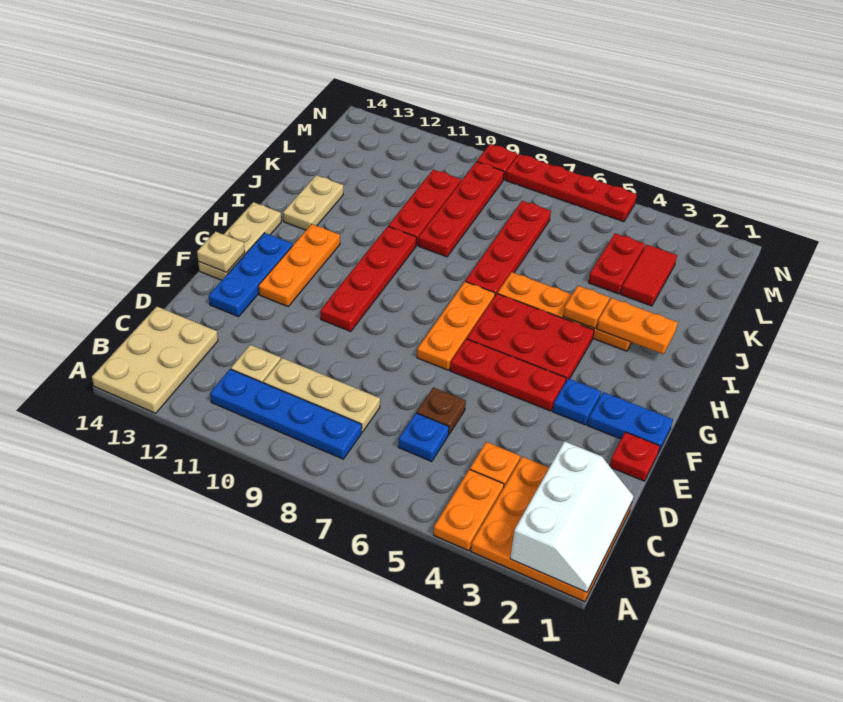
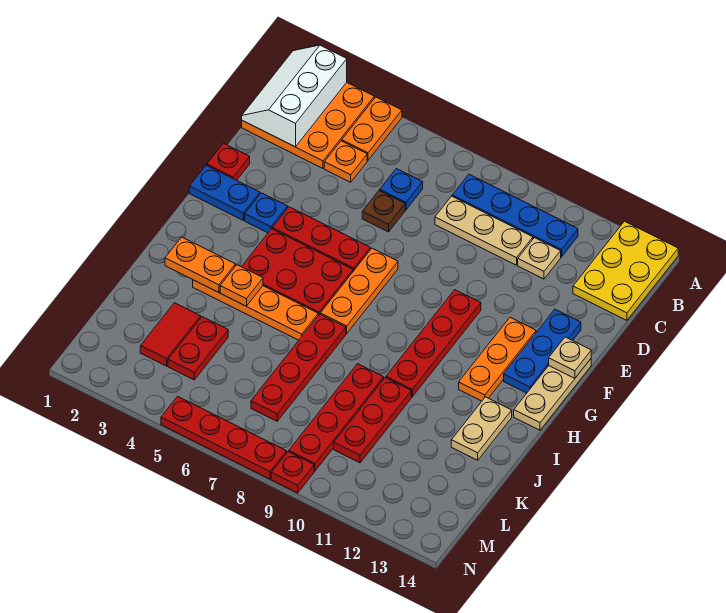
tan 2x3 plate [92,307,218,413] -> yellow 2x3 plate [573,221,678,320]

